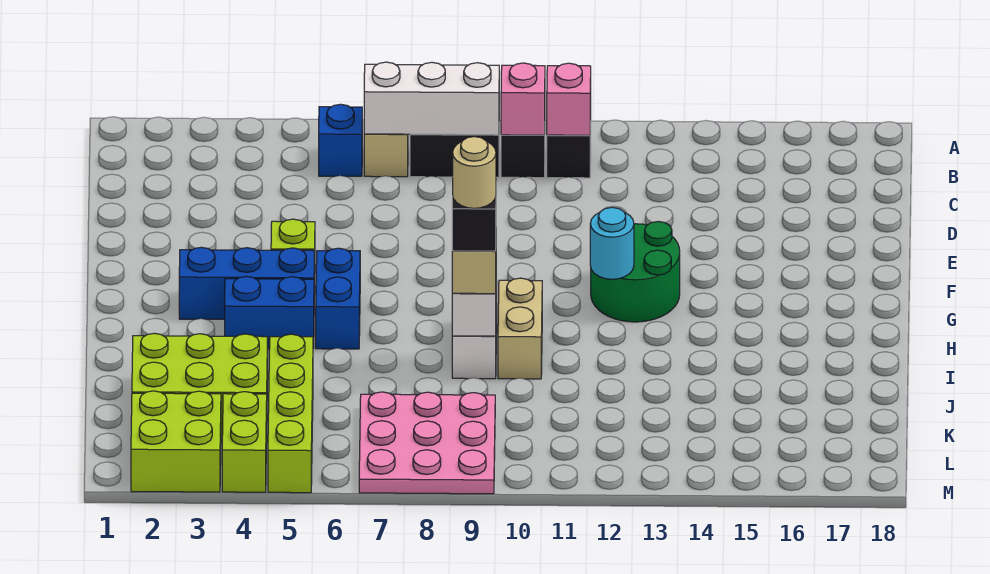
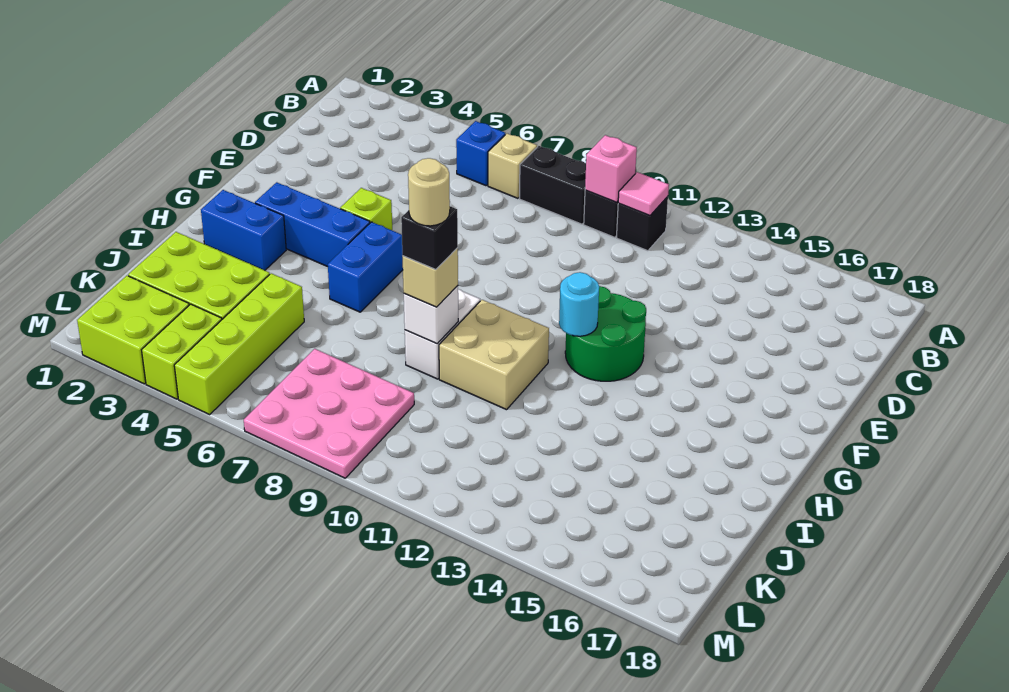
white 1x3 brick [364,62,499,135] -> none
pink 1x1 brick [547,63,591,135] -> pink 1x1 tile [618,172,669,216]
blue 1x2 brick [225,276,314,349] -> blue 1x2 brick moved to [201,190,286,270]
tan 1x2 brick [498,278,542,379] -> tan 2x2 brick [439,300,549,410]

